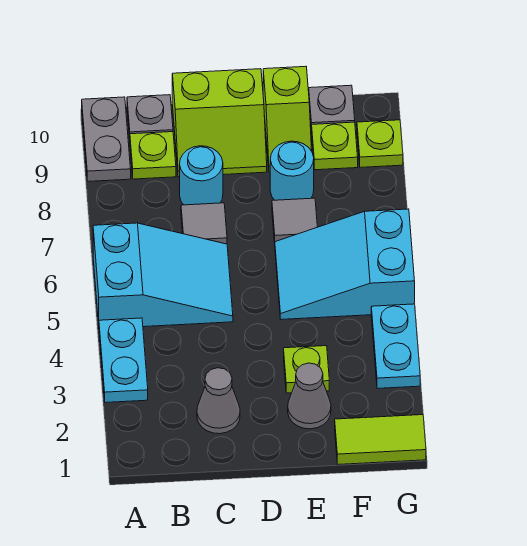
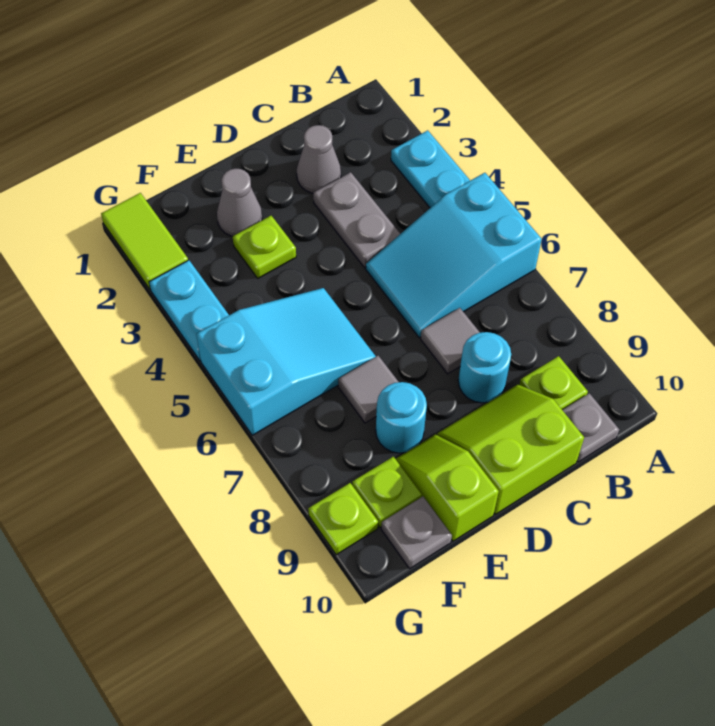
grey 1x2 plate [82,97,131,181] -> grey 1x2 plate moved to [313,172,400,268]
lime 1x2 tile [335,415,426,464] -> lime 1x2 tile turned to [101,193,188,289]

